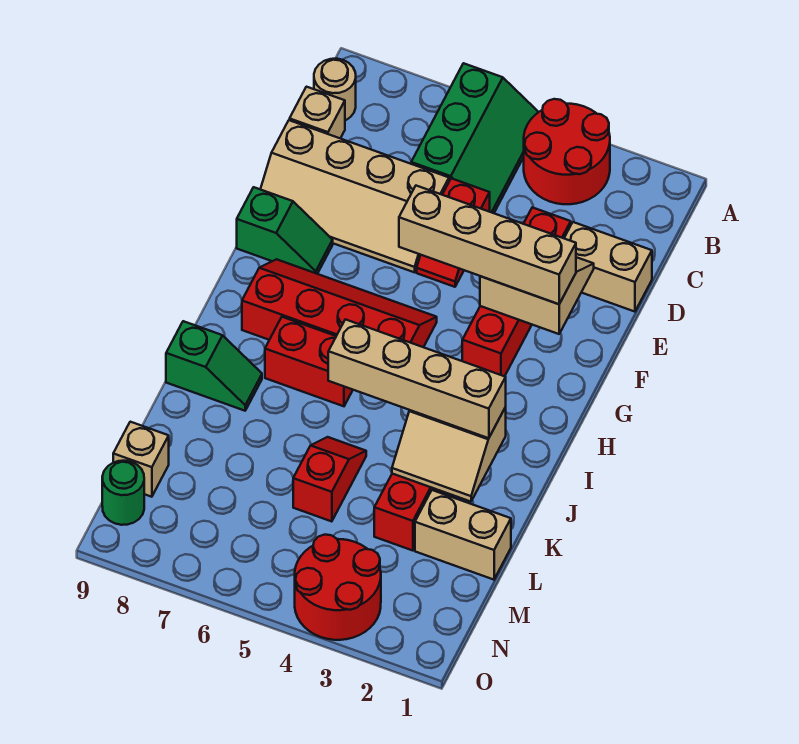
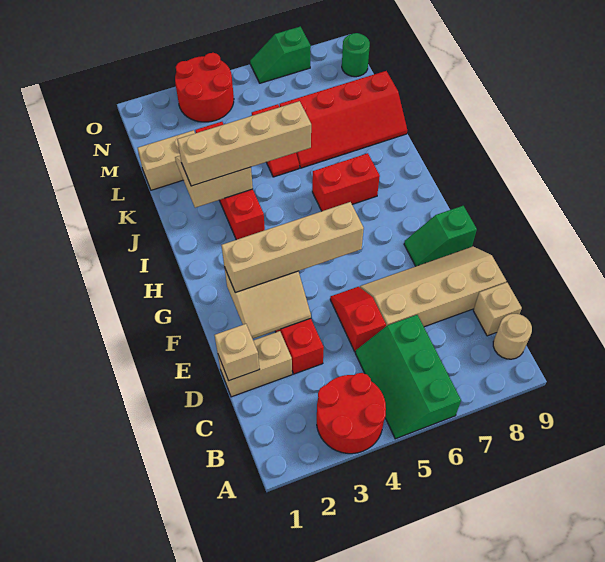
red 2x4 slope [242,259,437,347] -> red 2x4 slope moved to [280,71,407,168]
green 1x2 slope [166,321,262,411] -> green 1x2 slope moved to [250,27,311,83]
tan 1x1 brick [113,422,169,497] -> tan 1x1 brick moved to [215,324,260,381]

